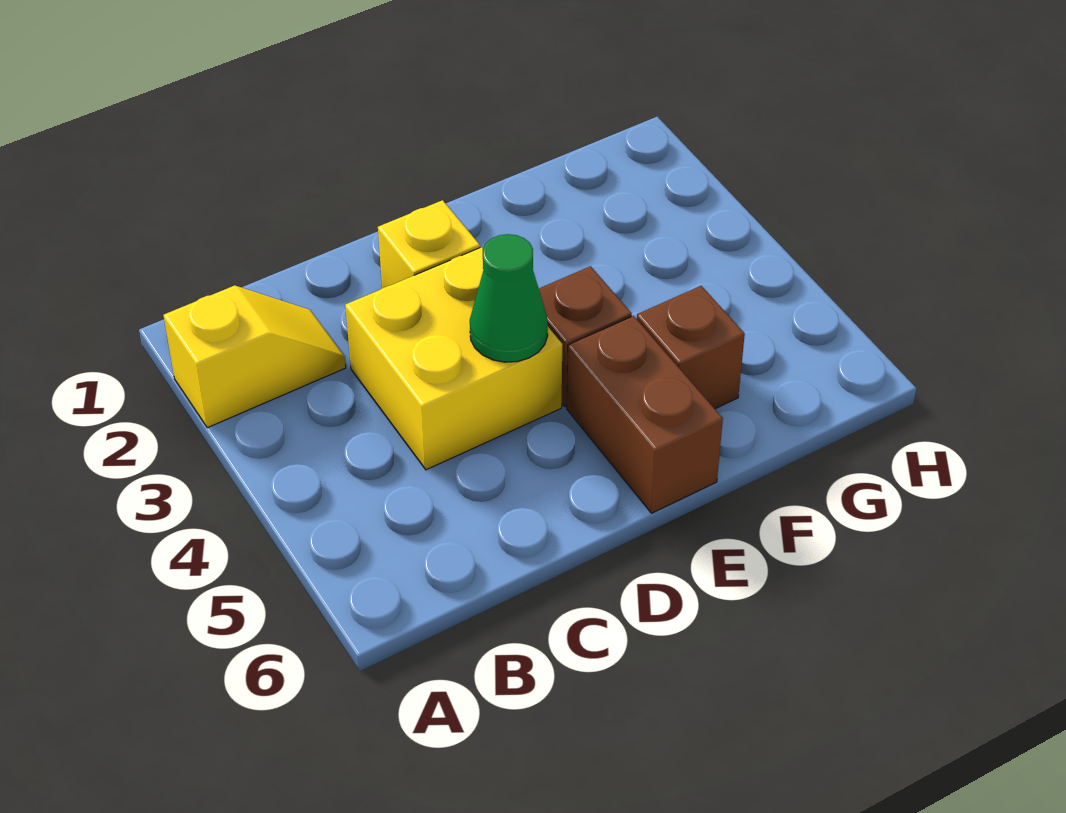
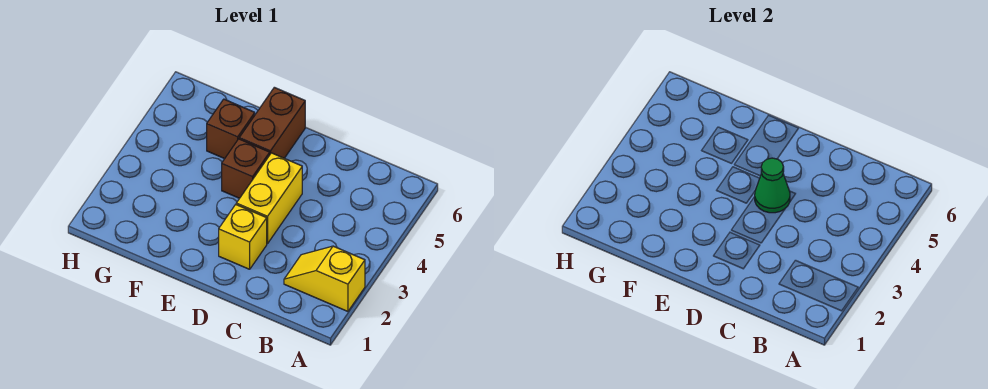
yellow 2x2 brick [345,247,562,470] -> yellow 1x2 brick [236,153,302,244]

